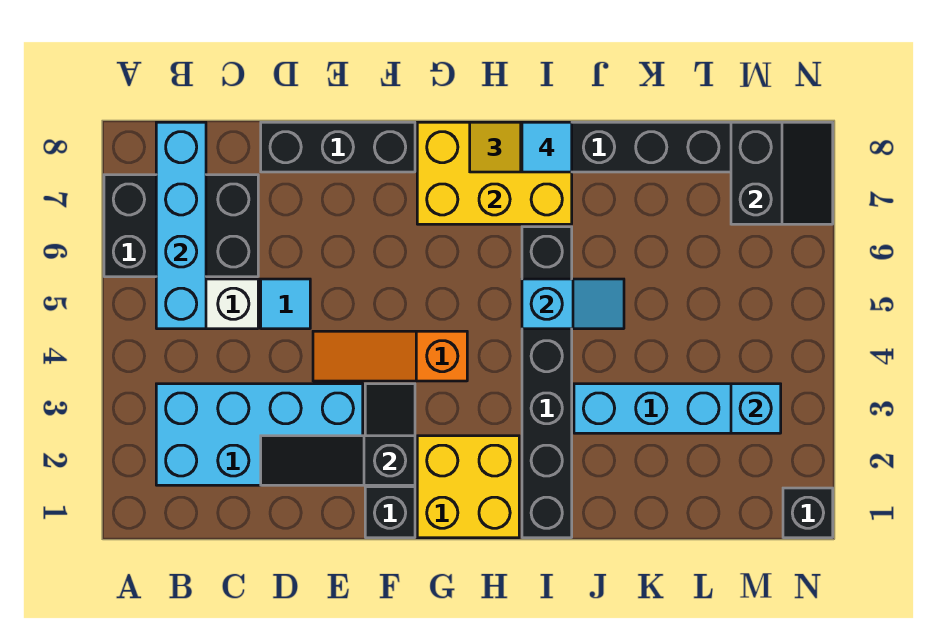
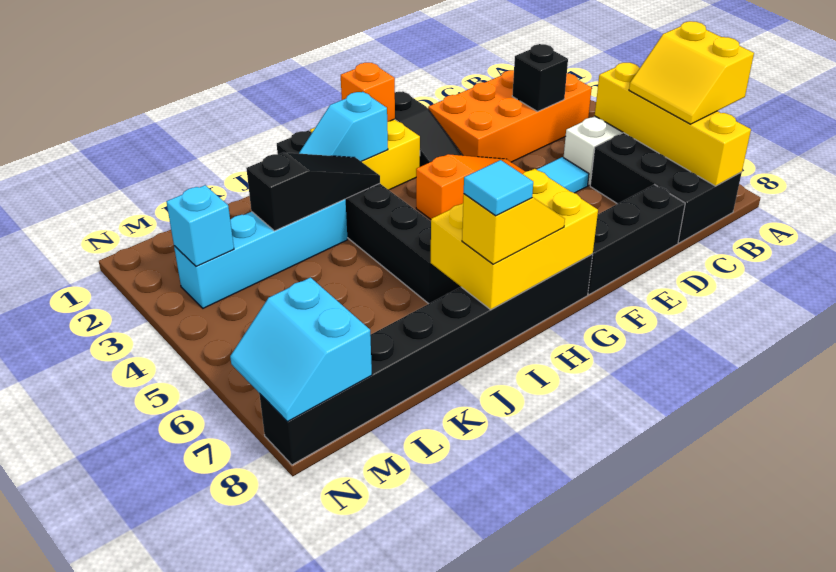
black 2x3 brick [104,175,258,277] -> black 2x3 brick turned to [590,133,742,243]
none -> yellow 2x2 slope [629,21,754,124]
cyan 2x4 brick [156,384,363,485] -> orange 2x4 brick [428,70,592,162]
cyan 1x4 brick [156,122,206,329] -> yellow 1x4 brick [595,63,751,186]
black 1x3 slope [261,436,415,485] -> black 1x3 slope moved to [246,152,380,231]
none -> orange 1x1 brick [341,63,395,122]
cyan 1x2 slope [522,279,624,329] -> cyan 1x2 slope moved to [299,92,388,162]
black 2x2 slope [731,122,833,224] -> cyan 2x2 slope [230,277,372,422]
black 1x1 brick [783,488,833,538] -> black 1x1 brick moved to [512,44,568,112]

